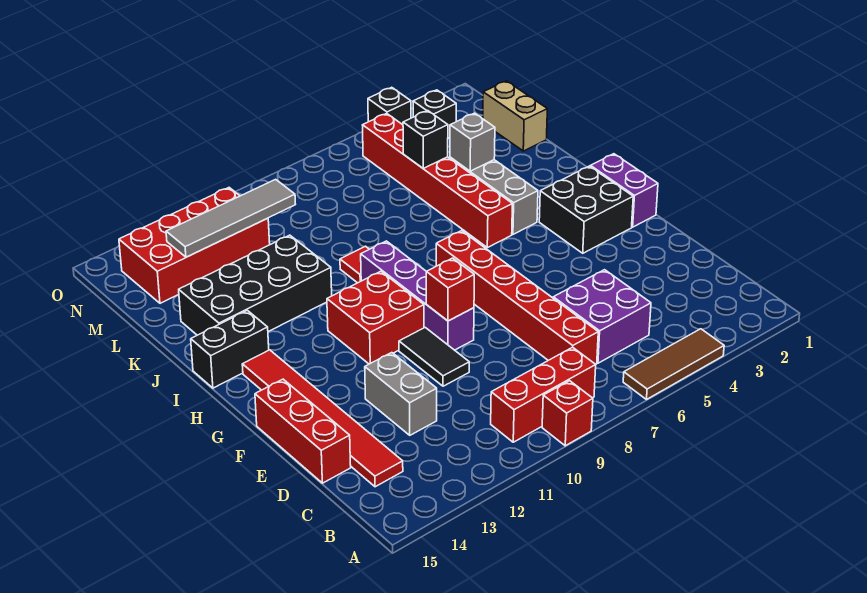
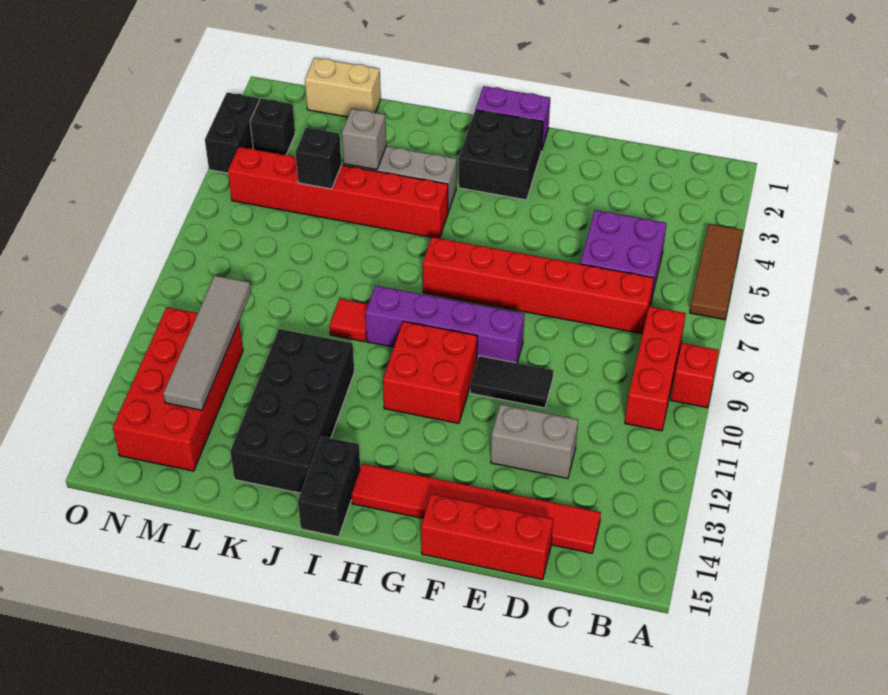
red 1x1 brick [426,258,474,321] -> none
black 1x1 brick [368,87,411,125] -> black 1x2 brick [205,93,259,173]

